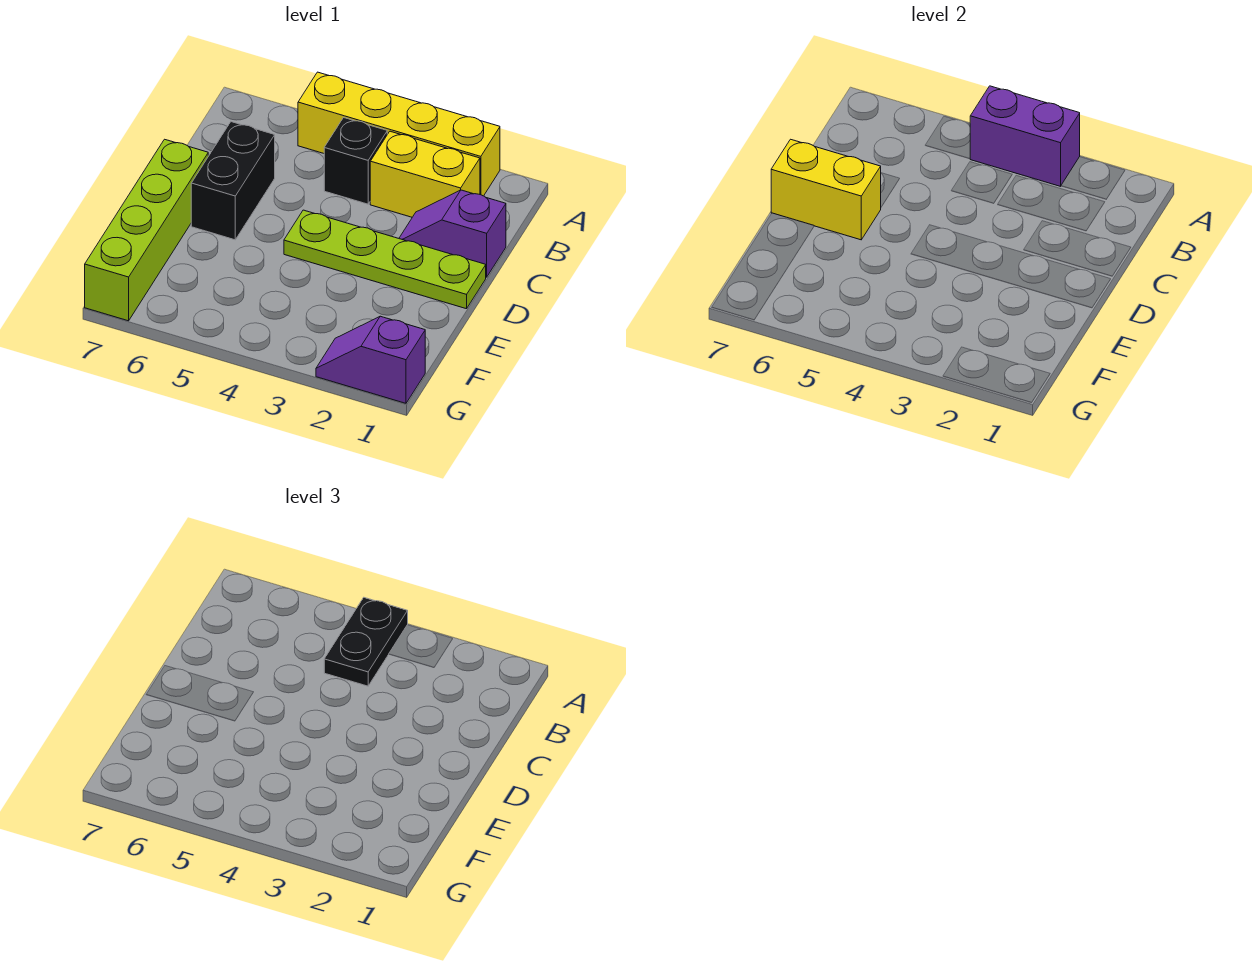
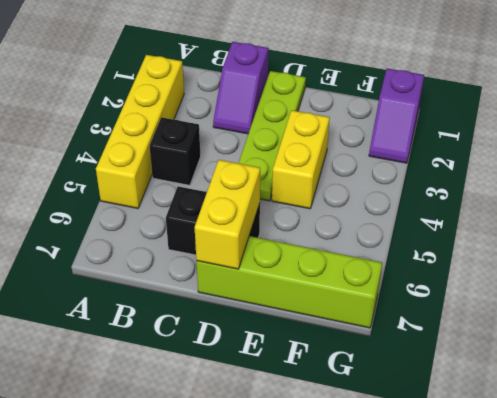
purple 1x2 brick [970,86,1080,186] -> none
black 1x2 plate [324,598,408,686] -> none
yellow 1x2 brick [370,131,480,217] -> yellow 1x2 brick moved to [272,110,330,209]

